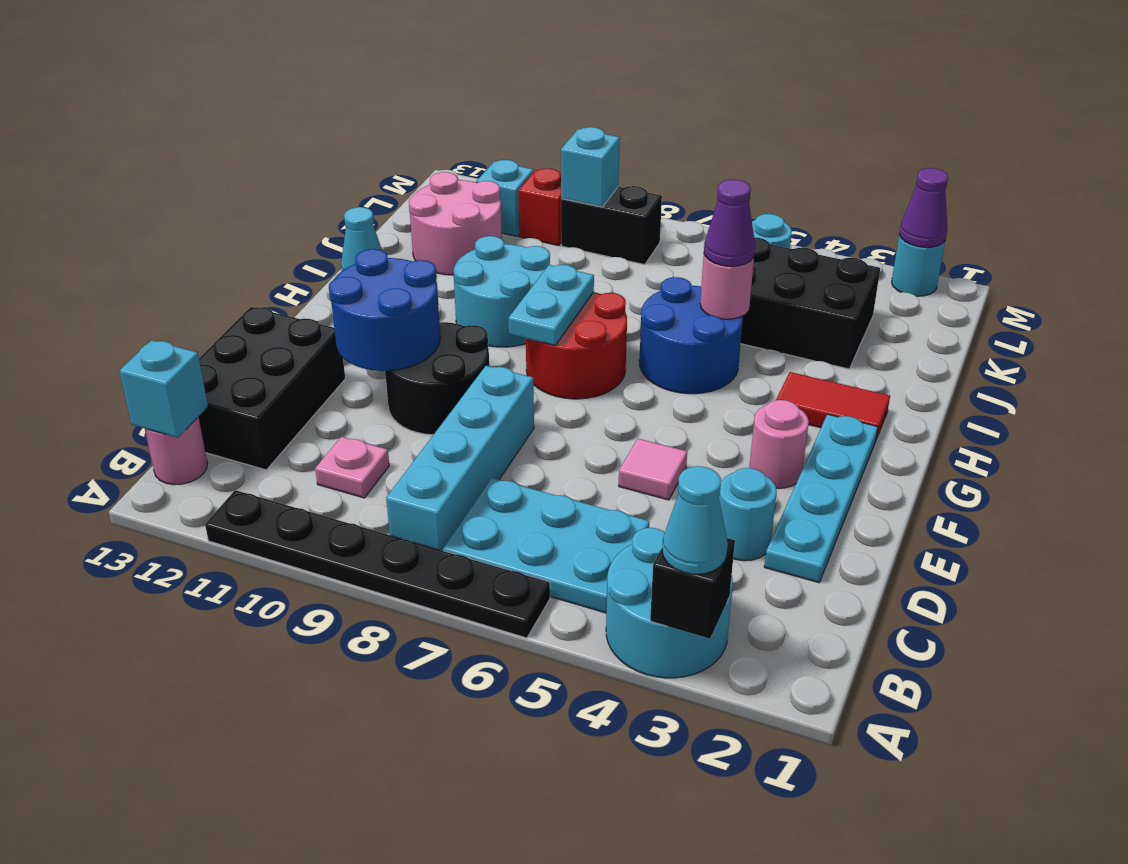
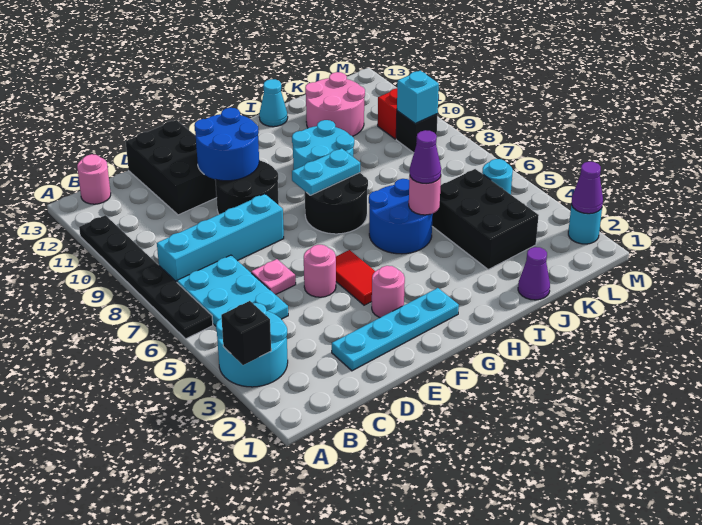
cyan 1x1 cone [662,466,728,574] -> none
cyan 1x1 brick [120,340,208,438] -> none
pink 1x1 plate [315,437,389,498] -> pink 1x1 plate moved to [251,259,296,295]
black 2x3 brick [199,307,345,470] -> black 2x3 brick turned to [126,120,217,215]
cyan 1x1 round brick [719,468,777,561] -> none
pink 1x1 tile [619,439,687,500] -> pink 1x1 round brick [304,245,336,297]
red 2x2 round brick [526,292,627,399] -> black 2x2 round brick [305,173,368,234]
red 1x2 tile [776,372,890,440] -> red 1x2 tile moved to [336,250,375,305]
none -> purple 1x1 cone [518,247,550,300]
black 1x2 brick [561,186,662,265] -> black 1x1 brick [396,111,438,153]
cyan 1x1 brick [476,160,534,236] -> none

